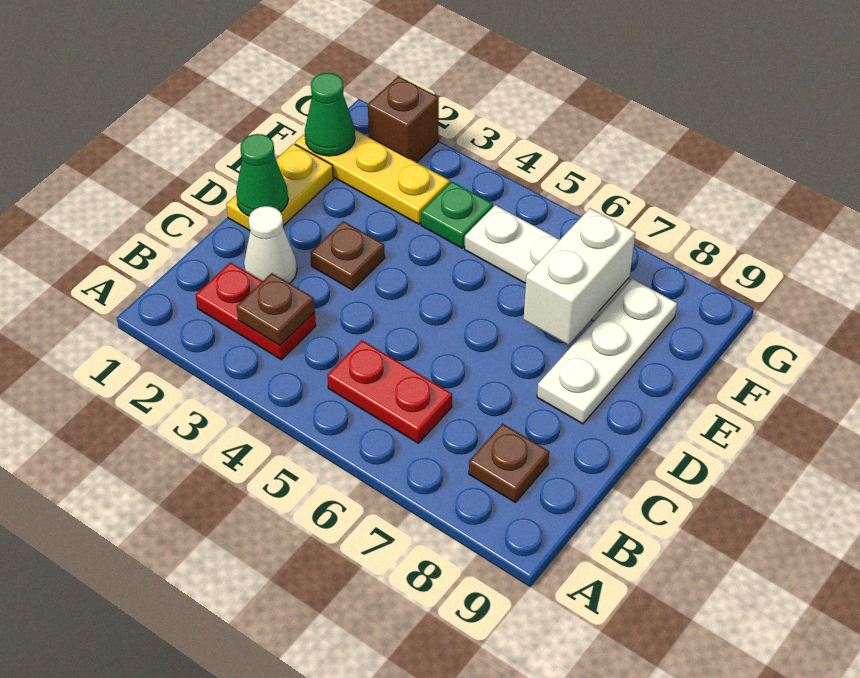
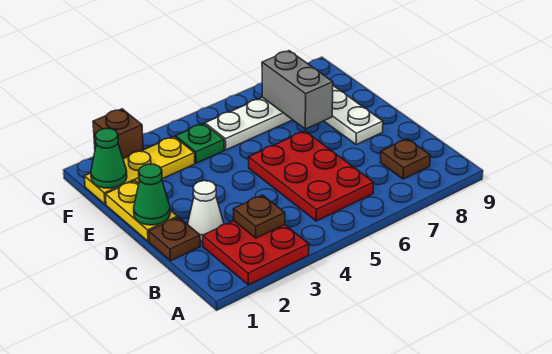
red 1x2 plate [196,262,316,360] -> red 2x2 plate [203,221,309,285]
red 1x2 plate [327,340,452,443] -> red 2x3 plate [249,131,374,221]
brown 1x1 plate [310,221,385,290] -> brown 1x1 plate moved to [149,217,200,261]
white 1x2 brick [524,208,635,345] -> grey 1x2 brick [262,51,333,129]

